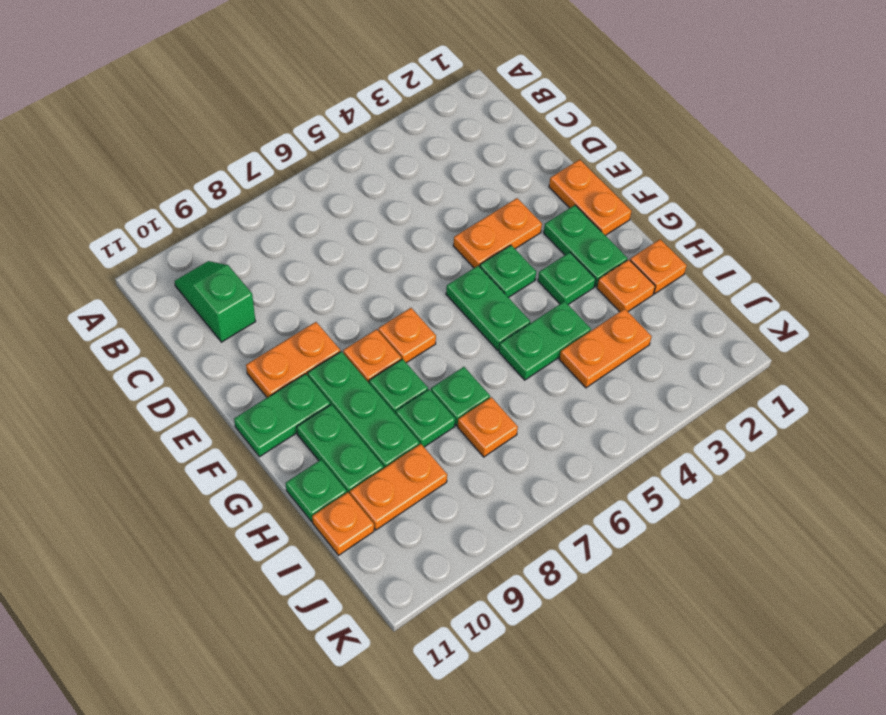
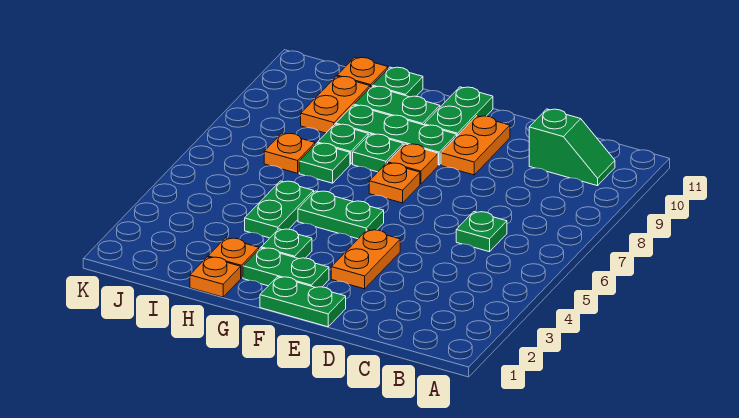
orange 1x2 plate [549,160,631,235] -> green 1x2 plate [260,277,346,327]
green 1x1 plate [480,245,536,298] -> green 1x1 plate moved to [456,212,507,252]
orange 1x2 plate [559,309,652,388] -> none

